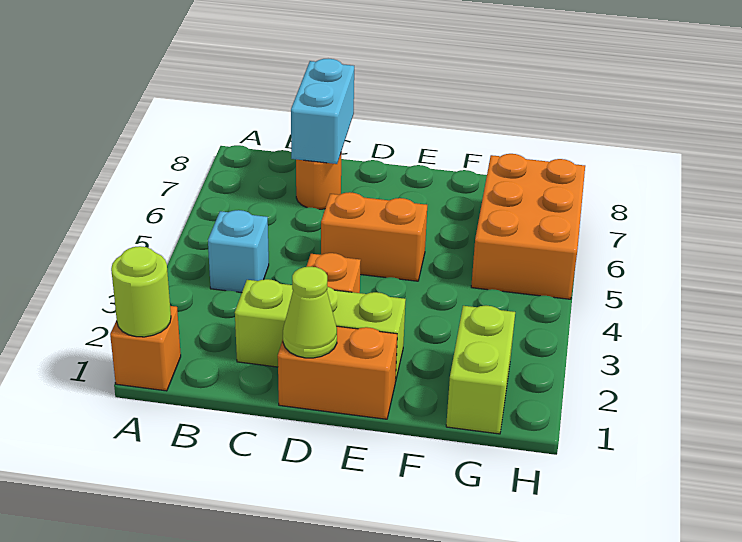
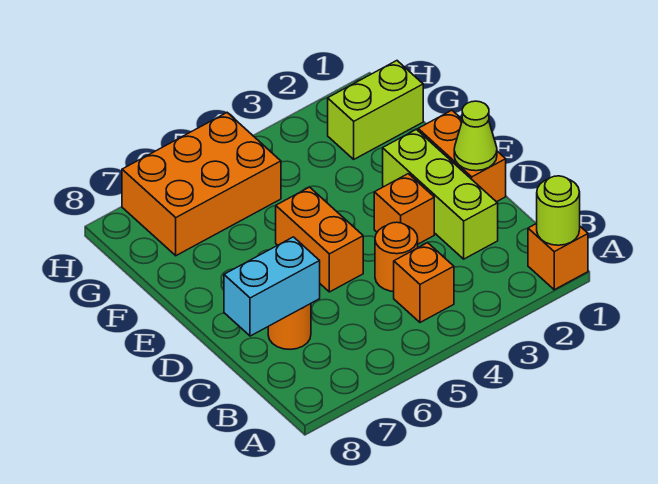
cyan 1x1 brick [208,210,269,293] -> orange 1x1 brick [394,243,454,322]
none -> orange 1x1 round brick [375,222,418,291]

